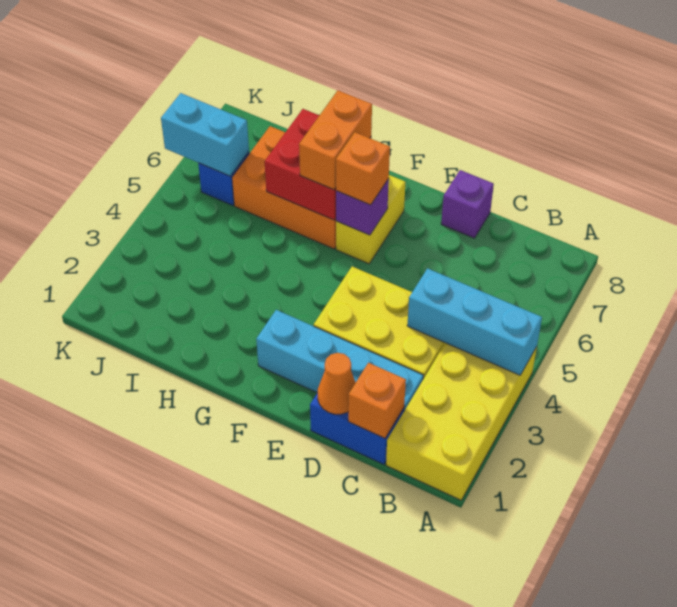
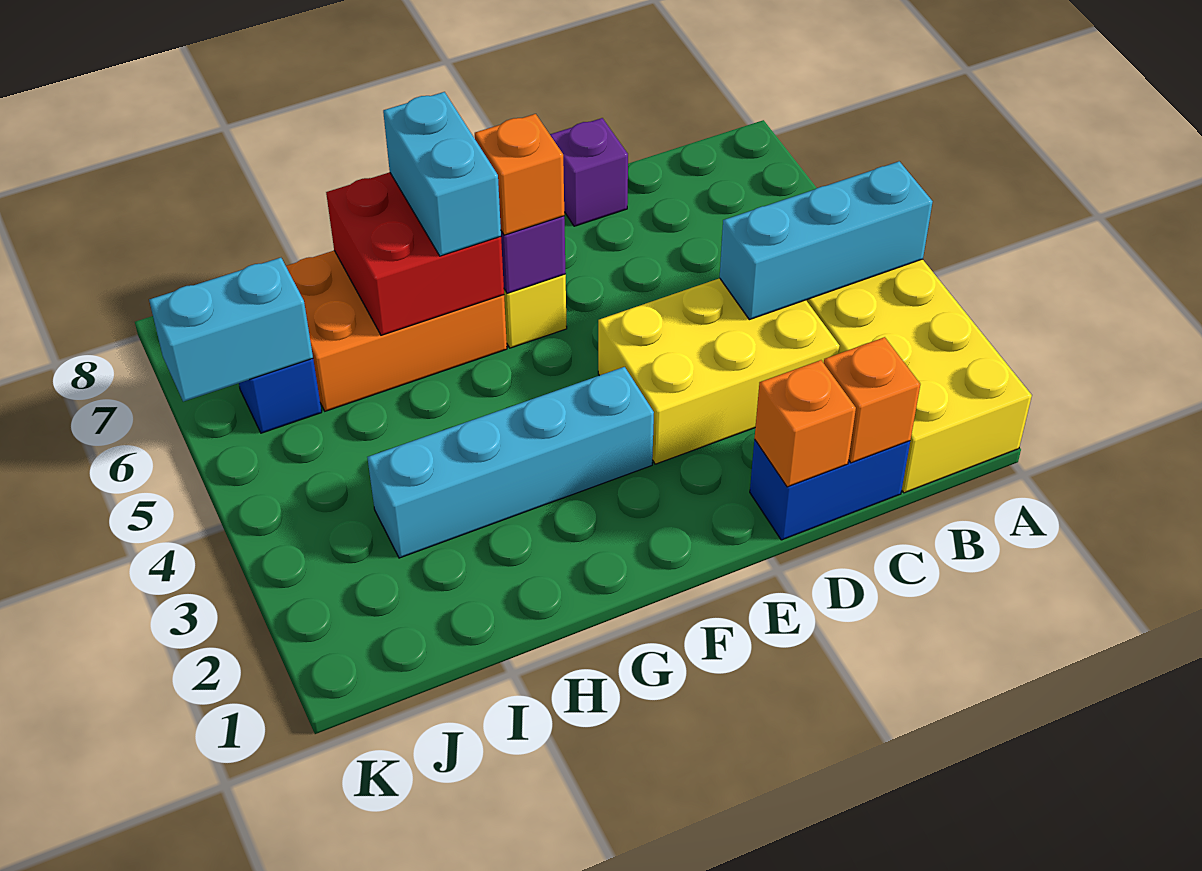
cyan 1x4 brick [256,310,424,411] -> cyan 1x4 brick moved to [367,367,654,558]
orange 1x1 cone [318,353,356,414] -> orange 1x1 brick [754,360,856,487]
orange 1x2 brick [299,91,372,190] -> cyan 1x2 brick [383,92,501,256]

